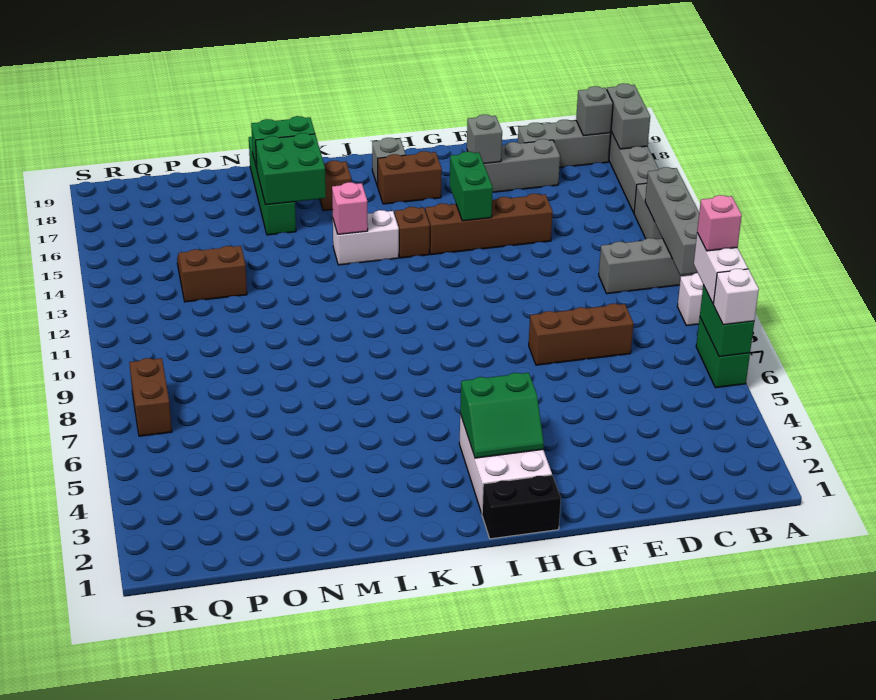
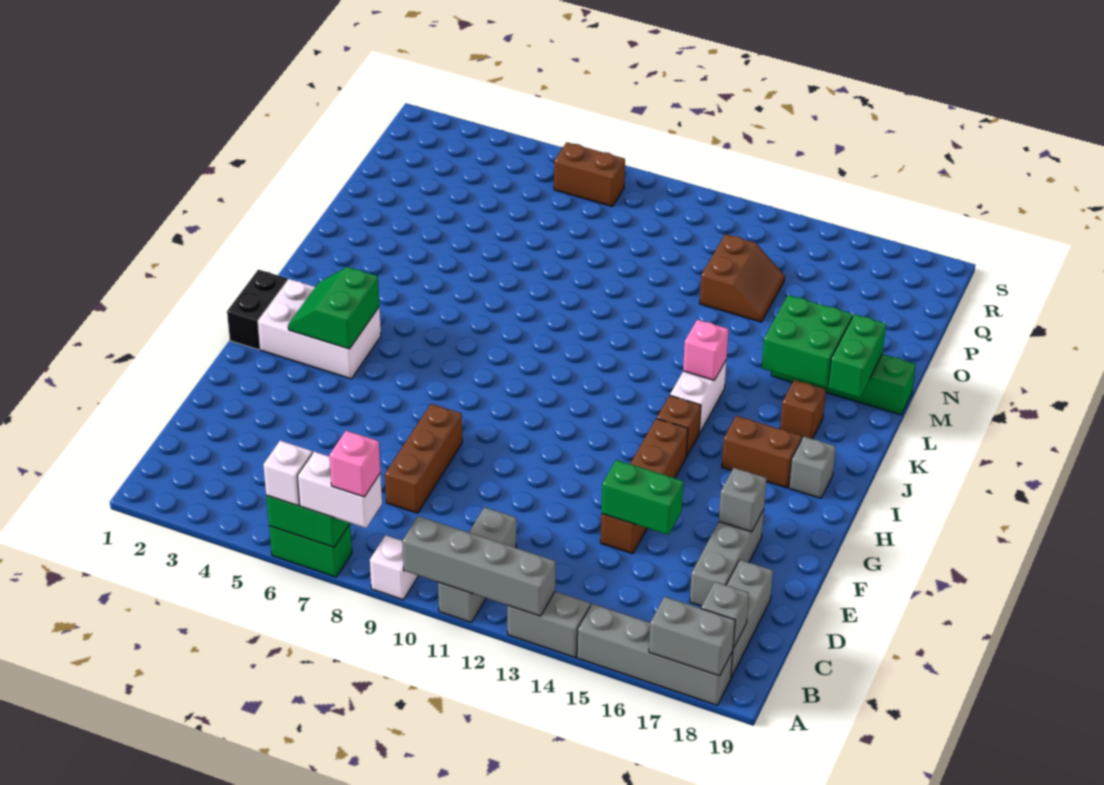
green 1x2 brick [450,152,493,221] -> green 1x2 brick moved to [602,460,683,535]
brown 1x2 brick [378,151,442,204] -> brown 1x2 brick turned to [722,416,802,488]

